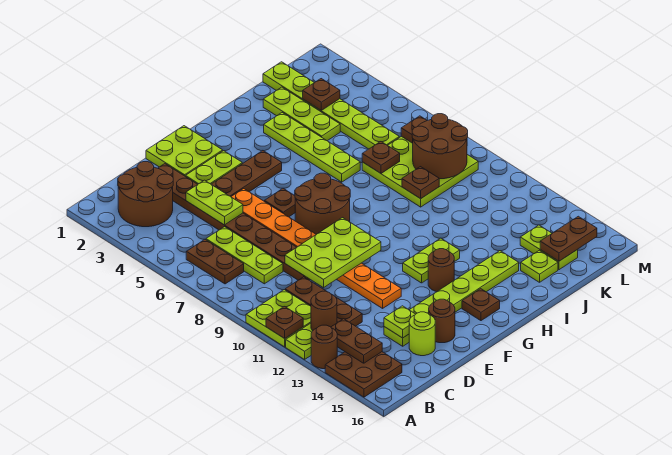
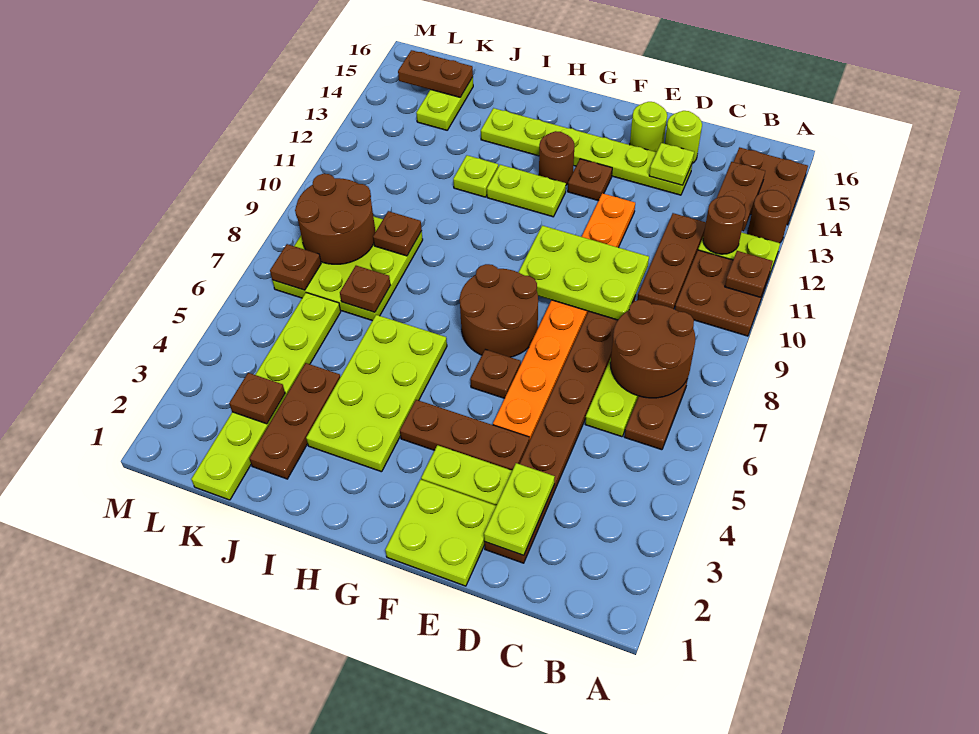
lime 2x2 plate [246,290,311,347] -> brown 2x2 plate [675,250,769,336]
brown 2x2 round brick [118,162,173,227] -> brown 2x2 round brick moved to [610,300,695,398]
lime 1x2 plate [186,180,243,225] -> lime 1x2 plate moved to [484,463,555,555]
brown 1x1 round brick [429,299,455,343] -> lime 1x1 round brick [630,102,667,152]
brown 1x1 plate [462,289,500,321] -> brown 1x1 plate moved to [568,159,612,201]
lime 1x4 plate [264,113,360,182] -> lime 2x4 plate [306,315,447,472]
lime 1x3 plate [263,87,340,141] -> brown 1x3 plate [249,363,340,479]
lime 1x1 plate [521,250,558,282] -> lime 1x1 plate moved to [453,155,498,197]

